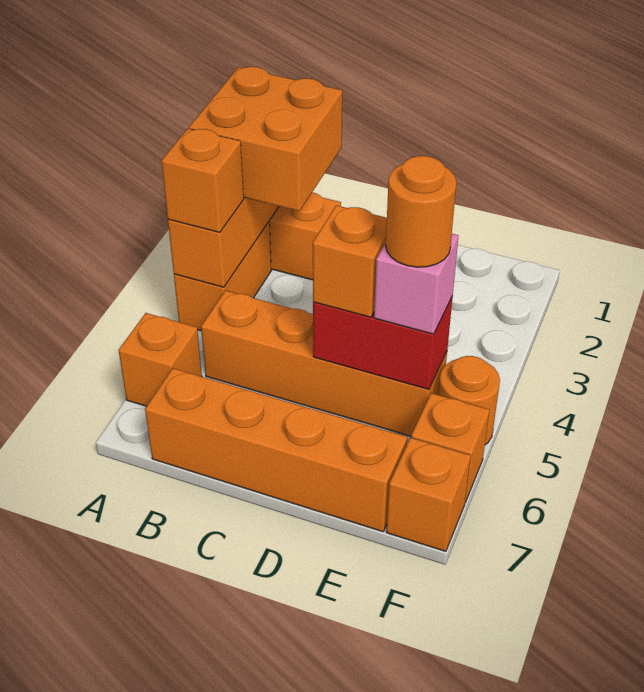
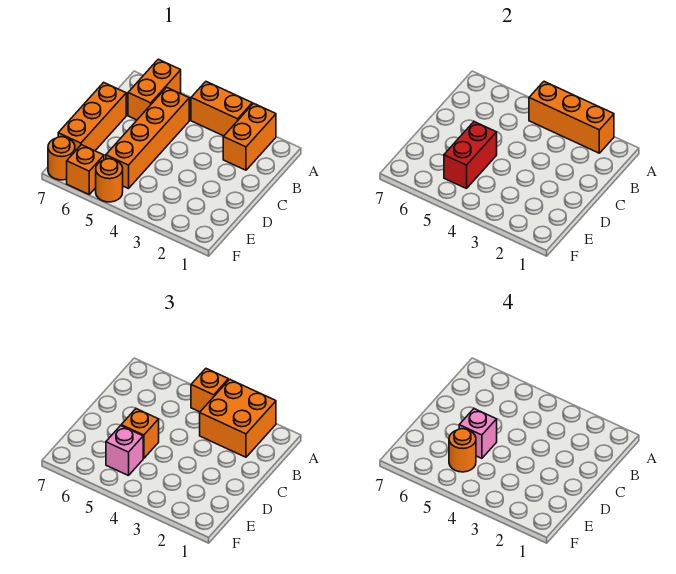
orange 1x1 brick [119,313,202,406] -> orange 1x2 brick [128,59,181,120]
orange 1x4 brick [145,368,407,532] -> orange 1x3 brick [58,82,126,151]
none -> pink 1x1 brick [459,409,497,458]
orange 1x1 brick [386,438,471,551] -> orange 1x1 round brick [48,137,75,180]

